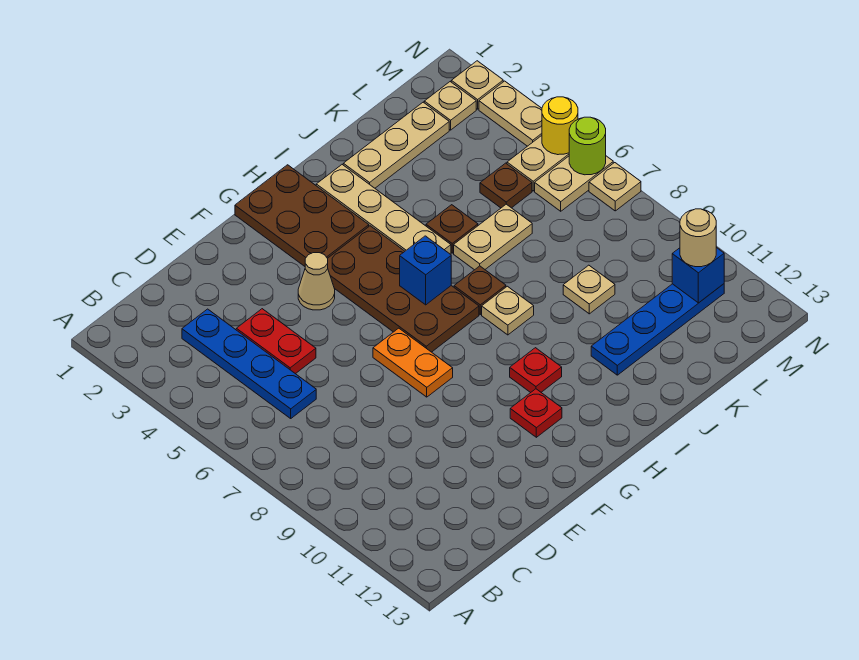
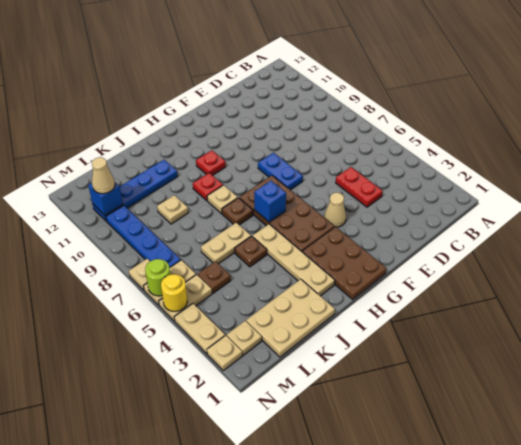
blue 1x4 plate [182,309,316,418] -> blue 1x4 plate moved to [106,205,181,268]
orange 1x2 plate [373,328,453,397] -> blue 1x2 plate [258,153,303,190]
red 1x1 plate [510,389,562,437] -> red 1x1 plate moved to [193,173,223,201]
tan 1x3 plate [343,102,449,188] -> tan 2x3 plate [246,279,335,357]
tan 1x1 round brick [680,209,716,267] -> tan 1x1 cone [92,157,115,194]

